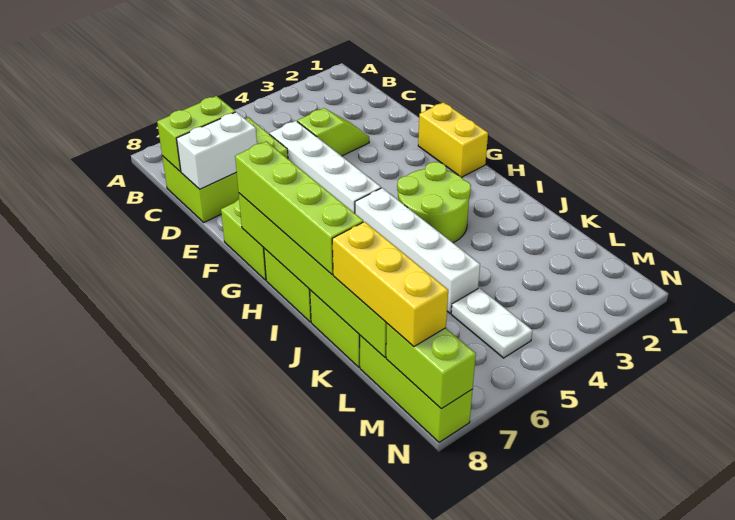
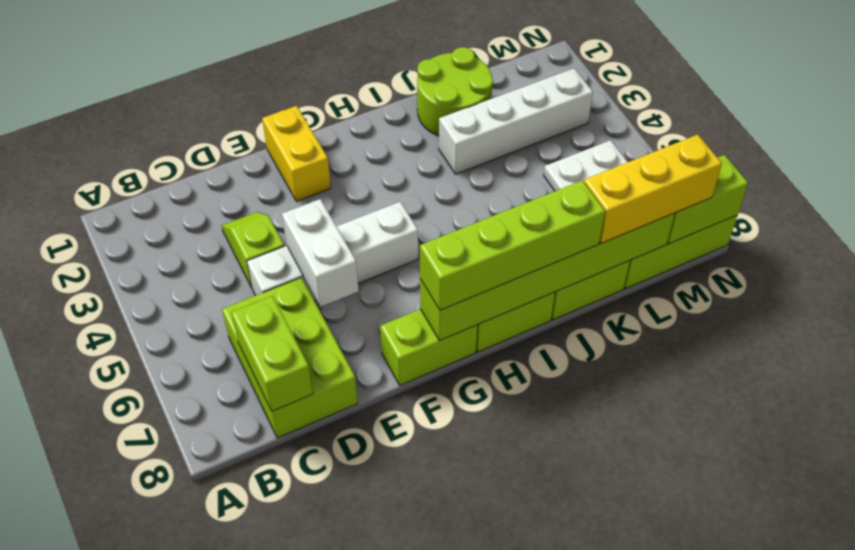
white 1x2 brick [176,112,257,189] -> white 1x2 brick moved to [282,199,359,307]
yellow 1x2 brick [418,102,488,177] -> yellow 1x2 brick turned to [262,106,331,201]
lime 2x2 round brick [397,162,471,243] -> lime 2x2 round brick moved to [417,47,493,136]
white 1x4 brick [355,188,480,313] -> white 1x4 brick moved to [439,68,593,174]

